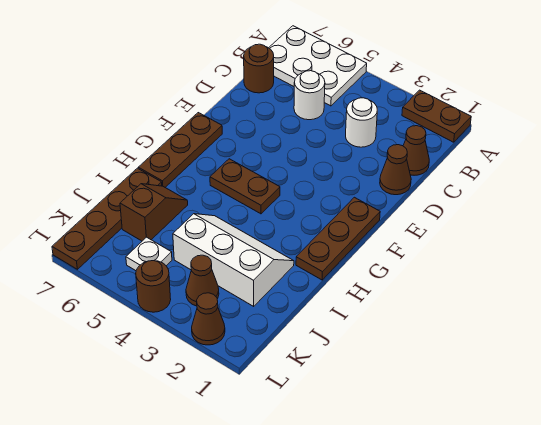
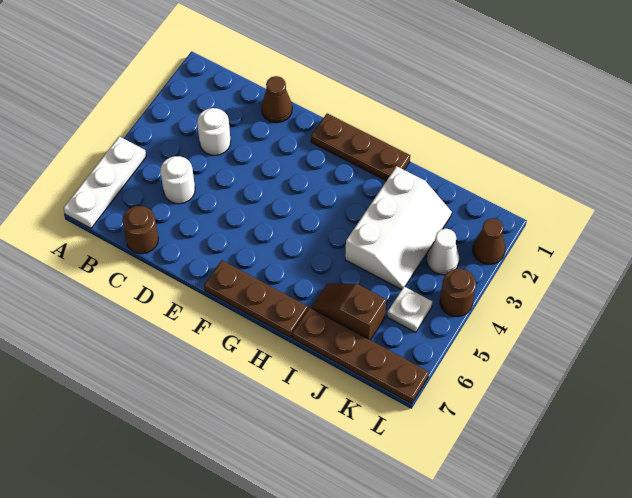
brown 1x2 plate [402,90,471,142] -> none
white 2x3 plate [269,26,367,106] -> white 1x3 plate [63,136,146,228]
brown 1x1 cone [403,126,429,175] -> none
brown 1x2 plate [210,159,280,214] -> none
white 2x3 slope [173,214,294,306] -> white 2x3 slope turned to [345,166,452,290]
brown 1x1 cone [186,255,219,306] -> white 1x1 cone [427,229,459,275]

